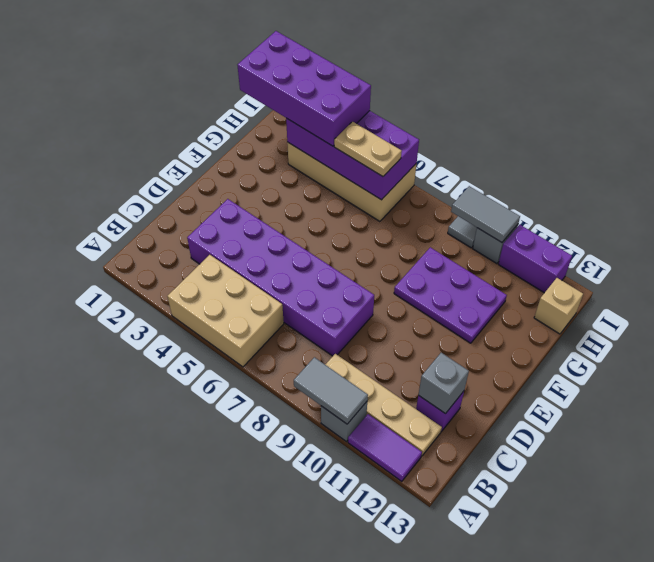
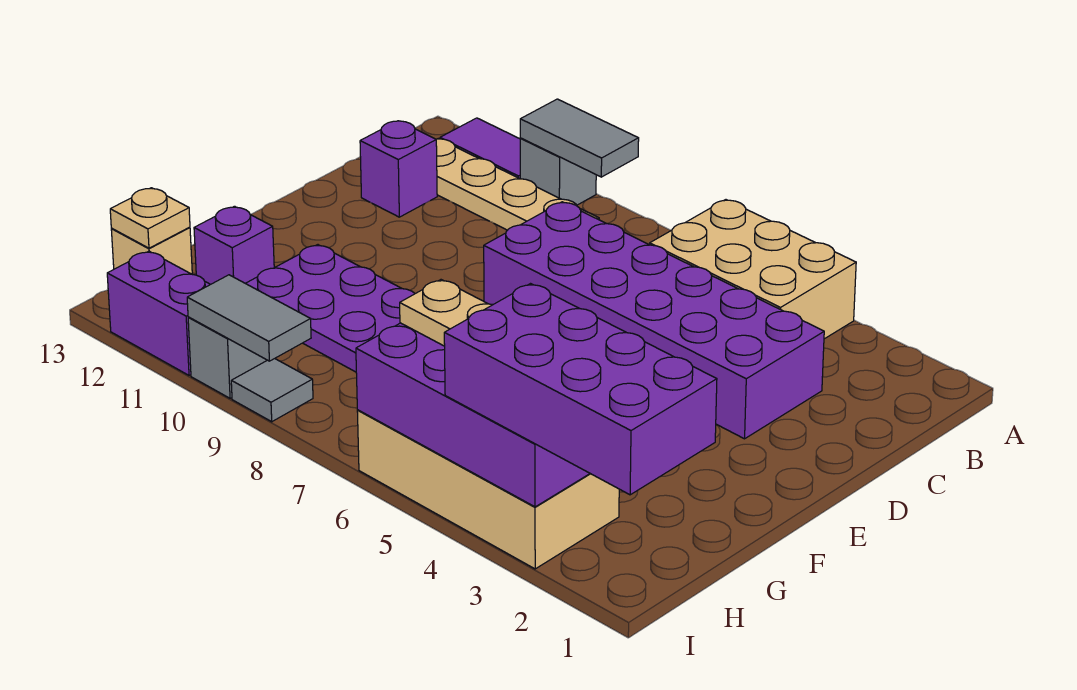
grey 1x1 brick [418,353,469,414] -> none
none -> purple 1x1 brick [194,206,274,284]
none -> tan 1x1 plate [110,188,190,248]

